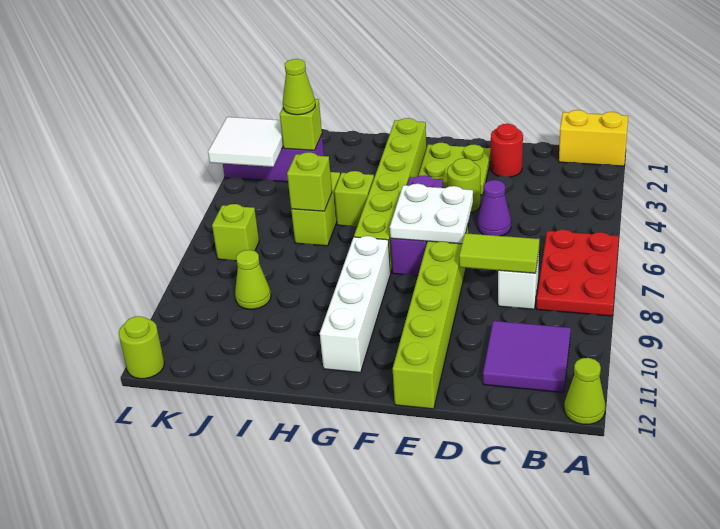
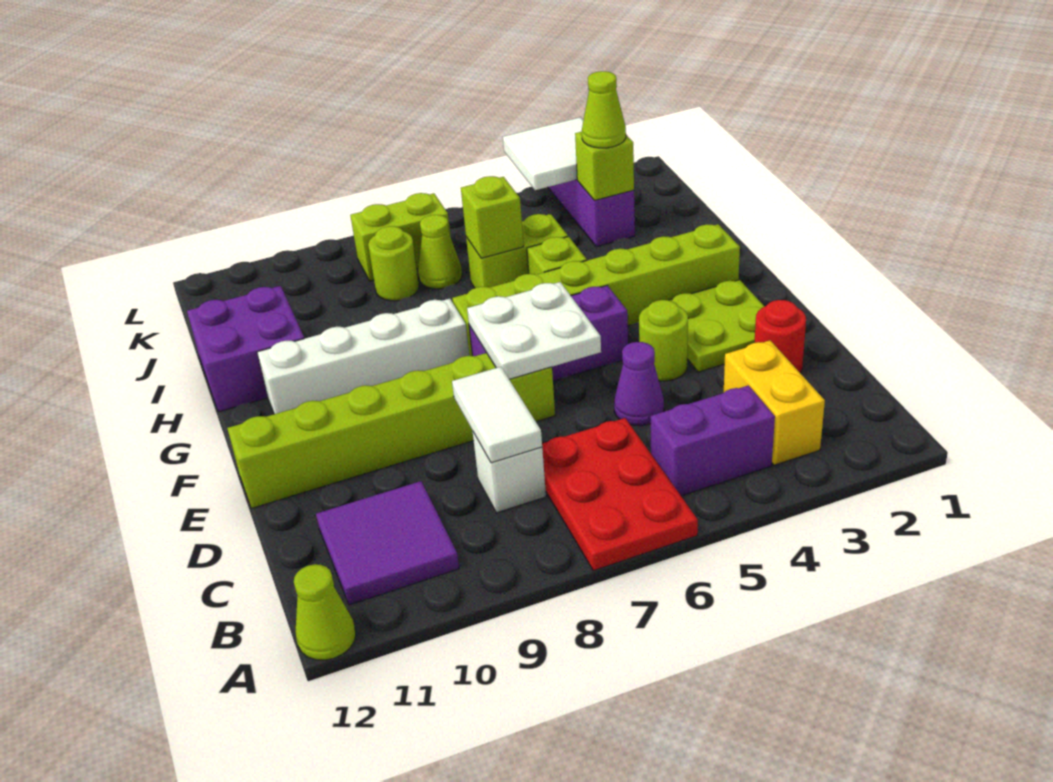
yellow 1x2 brick [559,110,628,166] -> yellow 1x2 brick moved to [724,340,825,465]
red 2x3 plate [536,230,619,316] -> red 2x3 plate turned to [542,418,698,571]
none -> purple 1x2 brick [651,385,775,496]
lime 1x2 tile [459,233,539,273] -> white 1x2 tile [452,367,542,463]
none -> purple 2x2 brick [187,286,304,412]
lime 1x1 cone [235,250,271,309] -> lime 1x1 cone moved to [418,215,462,289]
lime 1x1 brick [212,204,259,261] -> lime 1x2 brick [350,193,451,281]
lime 1x1 round brick [119,316,164,379] -> lime 1x1 round brick moved to [368,226,419,301]

